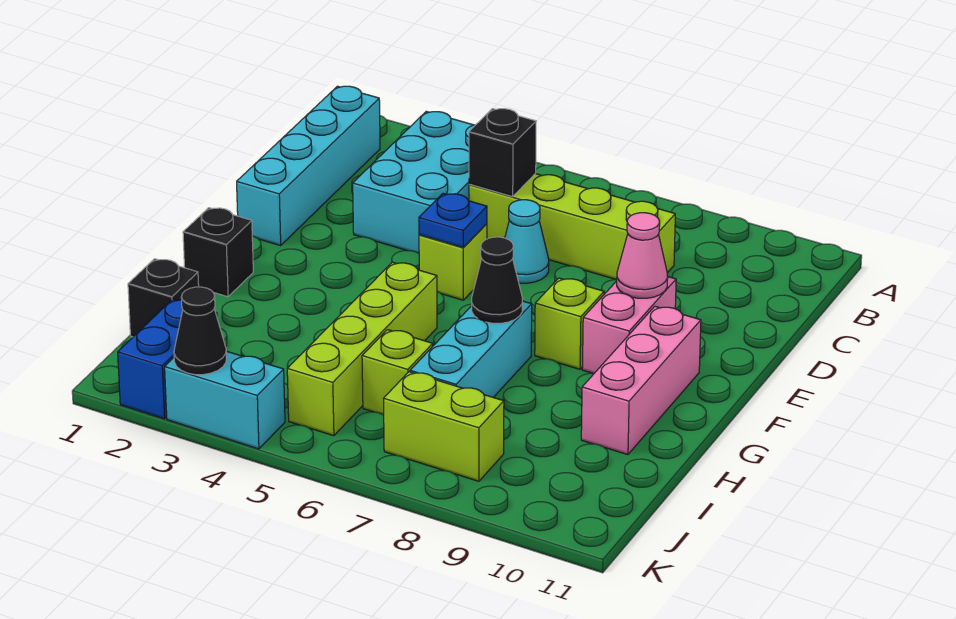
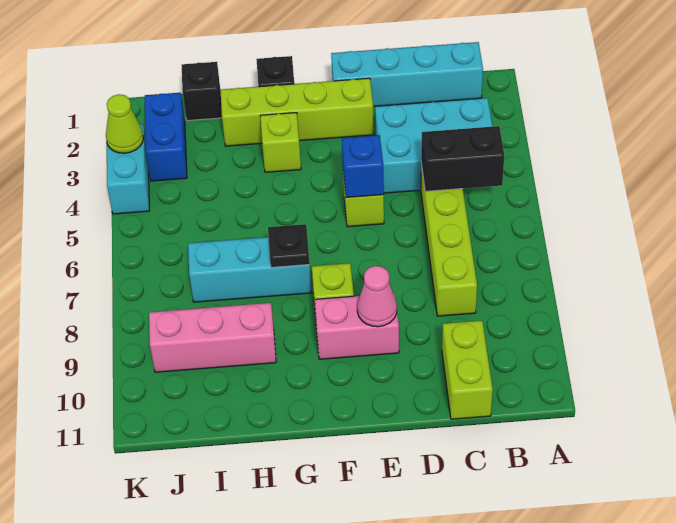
black 1x1 brick [469,109,536,197] -> black 1x2 brick [421,126,504,191]
cyan 1x1 cone [505,200,549,283] -> none
blue 1x1 plate [419,193,487,248] -> blue 1x1 brick [342,135,384,198]
pink 1x3 brick [581,306,701,455] -> pink 1x3 brick moved to [149,303,276,372]
lime 1x4 brick [287,262,437,436] -> lime 1x4 brick moved to [220,78,374,146]
black 1x1 cone [472,237,523,323] -> black 1x1 plate [268,224,310,267]
lime 1x1 brick [362,330,433,415] -> lime 1x1 brick moved to [260,113,301,172]
blue 1x2 brick [118,299,217,419] -> blue 1x2 brick turned to [145,93,187,181]
lime 1x2 brick [384,372,504,481] -> lime 1x2 brick moved to [442,321,493,419]
black 1x1 cone [174,287,226,375] -> lime 1x1 cone [106,94,144,153]

